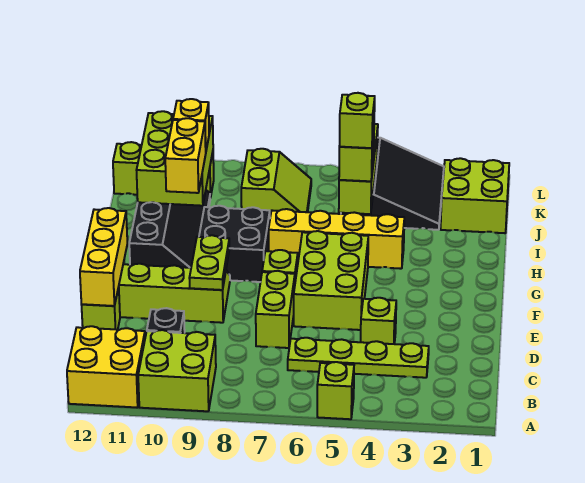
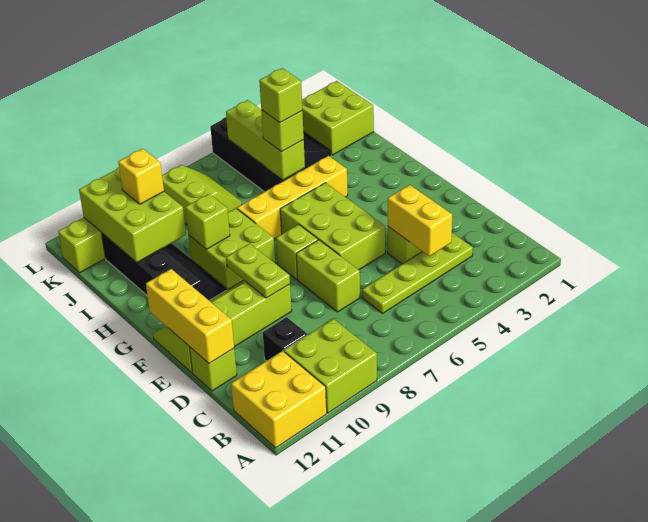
lime 1x1 brick [317,362,354,419] -> lime 1x1 brick moved to [185,194,230,249]
black 2x2 brick [199,206,270,282] -> lime 2x2 brick [188,208,276,290]
yellow 1x2 brick [165,118,206,193] -> yellow 1x2 brick moved to [388,185,452,256]

